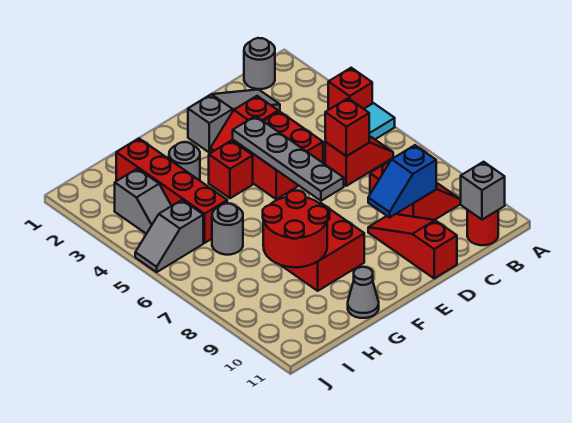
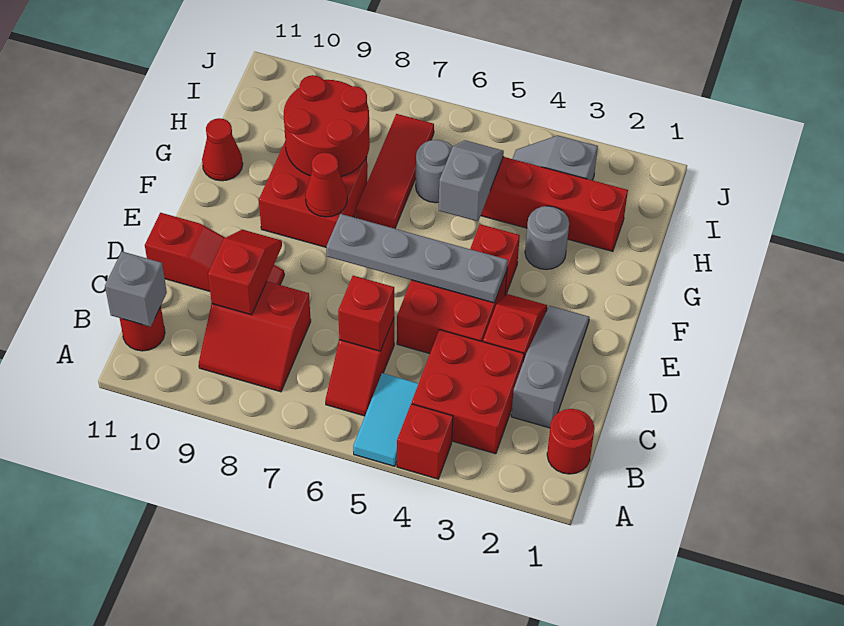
grey 1x1 round brick [244,38,275,89] -> red 1x1 round brick [547,409,595,474]
none -> red 2x2 brick [412,330,524,454]
grey 1x3 slope [188,90,280,152] -> grey 1x3 slope turned to [511,306,589,428]
blue 1x2 slope [368,145,436,217] -> red 1x2 slope [208,230,282,315]
none -> red 1x1 cone [305,153,347,217]
none -> red 1x3 tile [356,114,434,229]
grey 1x1 cone [348,267,379,318] -> red 1x1 cone [202,118,243,181]
grey 1x2 slope [135,200,203,272] -> grey 1x2 slope moved to [439,140,504,221]

